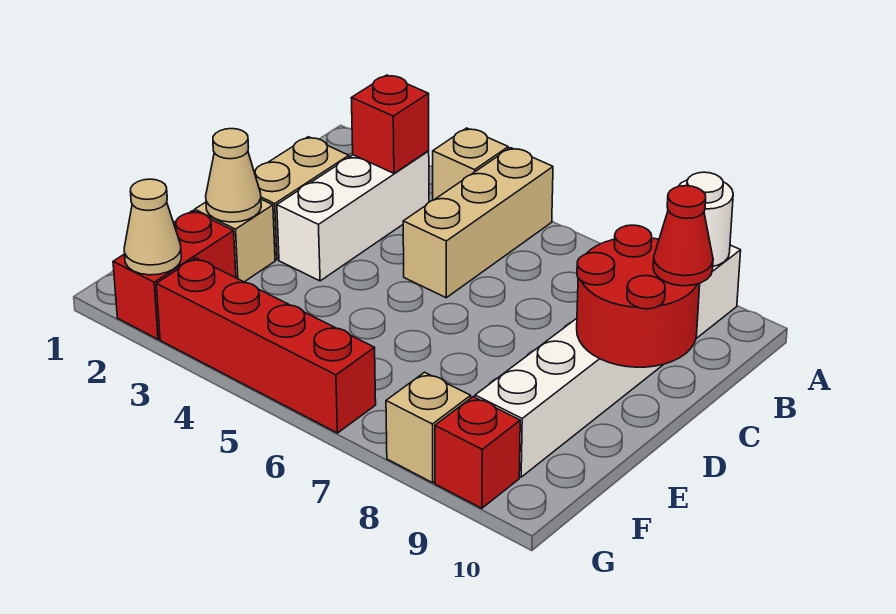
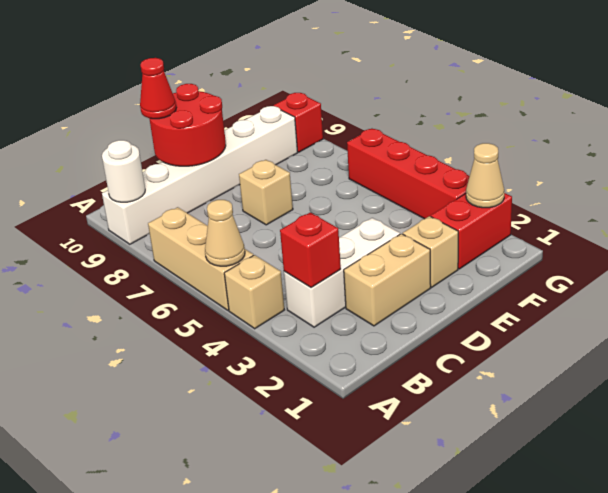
tan 1x3 brick [403,148,553,298] -> tan 1x3 brick turned to [148,207,253,310]
tan 1x1 cone [206,129,261,222] -> tan 1x1 cone moved to [205,200,245,266]
tan 1x1 brick [386,372,471,483] -> tan 1x1 brick moved to [239,160,293,225]

